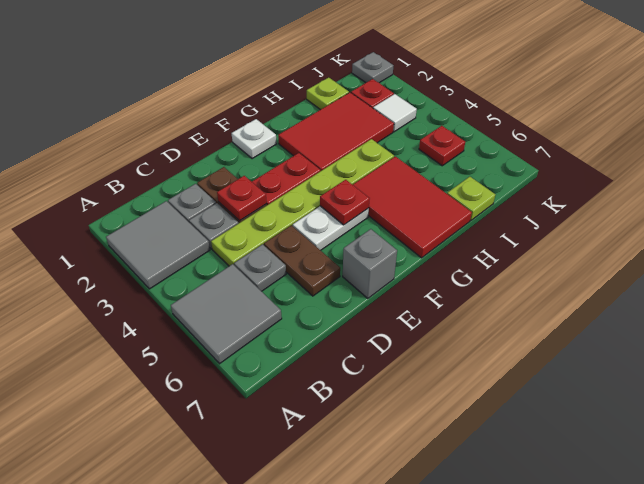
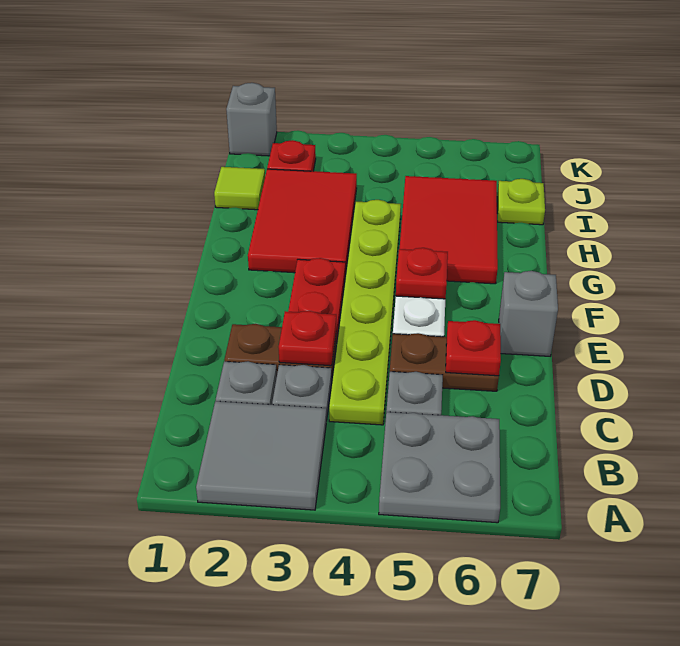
grey 2x2 tile [171,264,282,364] -> grey 2x2 plate [379,412,500,523]
white 1x1 plate [232,119,277,159] -> none
red 2x3 tile [353,156,472,258] -> red 2x3 tile turned to [400,176,498,284]
lime 1x1 plate [307,78,349,110] -> lime 1x1 tile [214,167,265,210]
white 1x1 tile [373,94,417,132] -> none
red 1x1 plate [419,126,465,166] -> red 1x1 plate moved to [446,320,501,376]
grey 1x1 plate [352,52,394,83] -> grey 1x1 brick [226,83,277,156]

